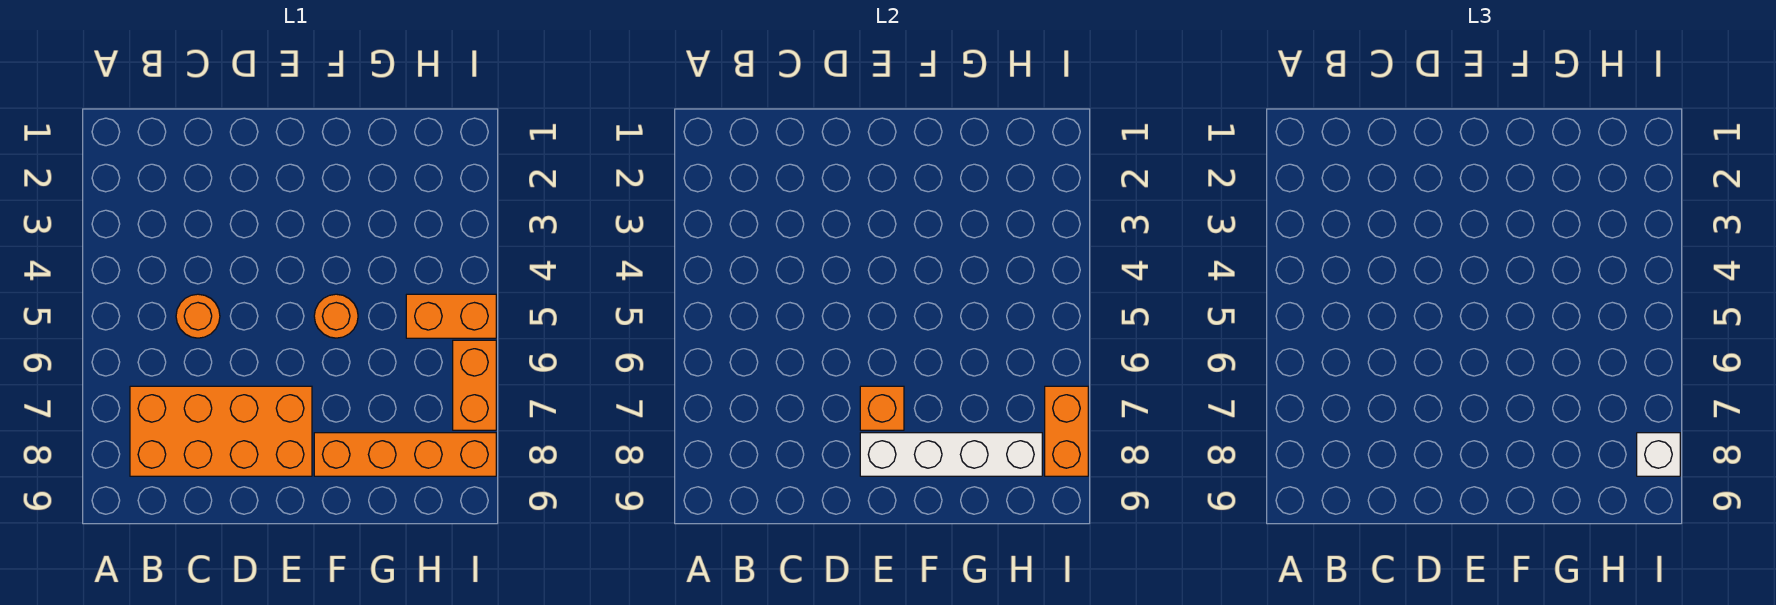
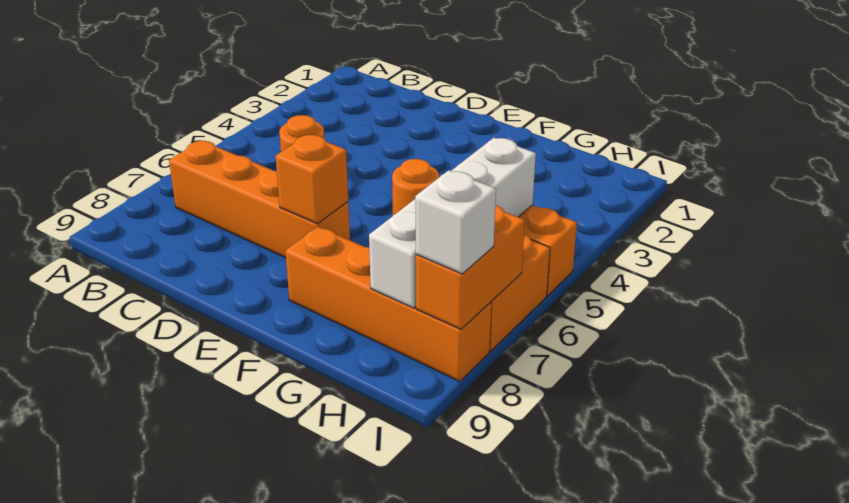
orange 2x4 brick [130,386,312,476] -> orange 1x4 brick [169,140,350,258]
white 1x4 brick [860,433,1042,476] -> white 1x4 brick turned to [369,138,536,308]

